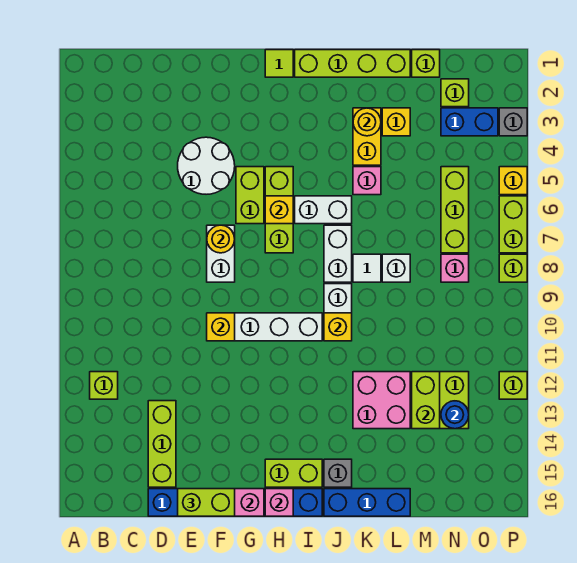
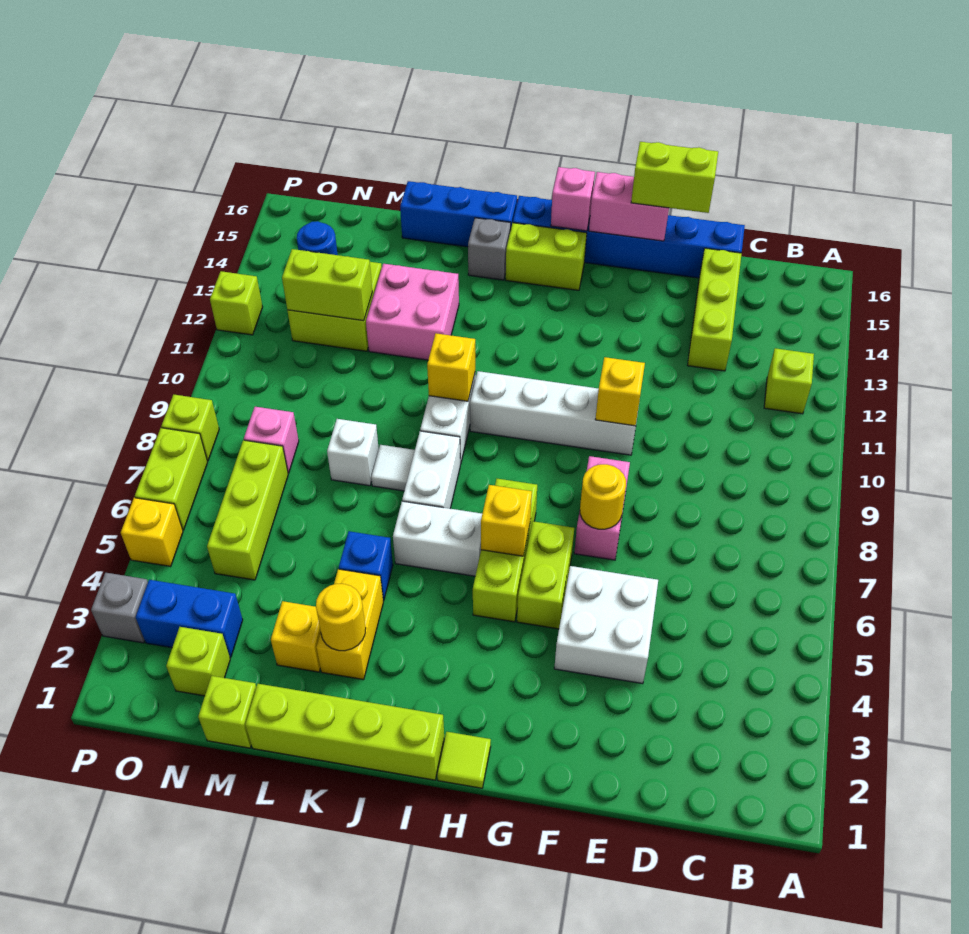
white 2x2 round brick [178,137,235,194] -> white 2x2 brick [554,566,658,684]
white 1x2 brick [207,225,235,282] -> pink 1x2 brick [574,456,630,560]
pink 1x1 brick [353,167,381,195] -> blue 1x1 brick [339,531,393,601]
lime 1x2 brick [412,372,440,429] -> lime 1x2 brick turned to [282,249,372,321]

